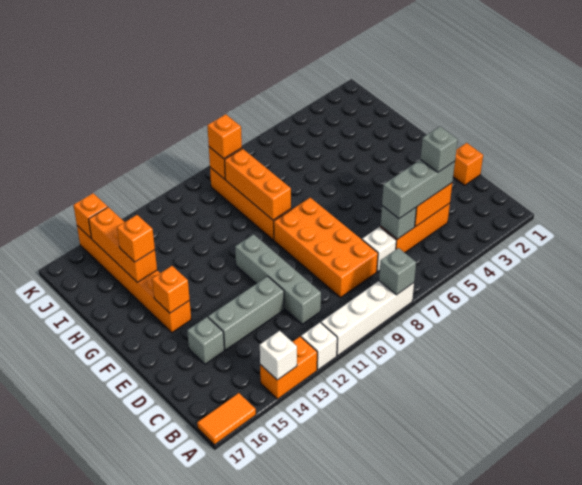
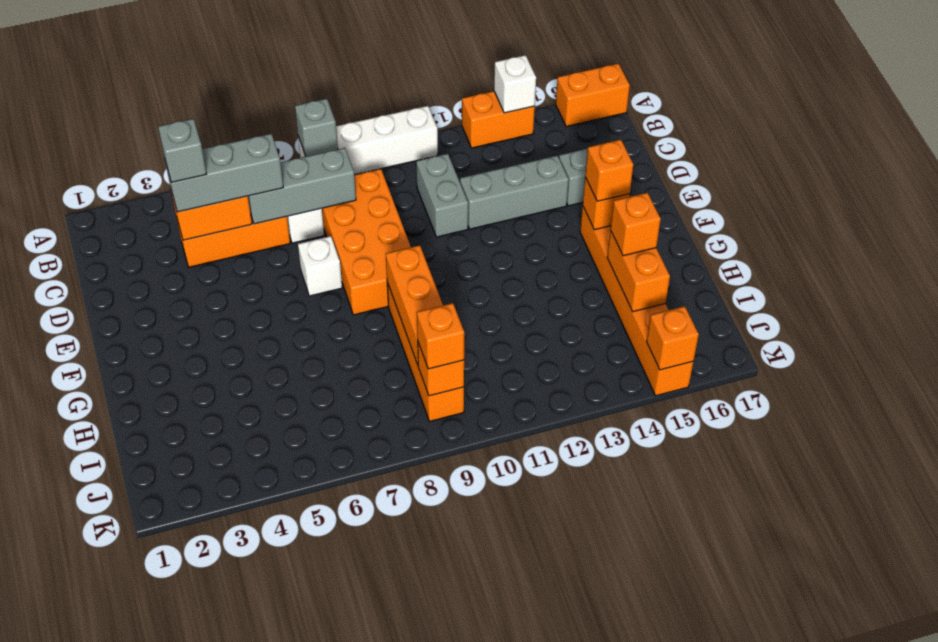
white 1x1 brick [301,323,337,370] -> white 1x1 brick moved to [298,236,342,296]
orange 1x2 tile [197,393,256,445] -> orange 1x2 brick [556,64,630,127]
grey 1x1 brick [381,206,417,239] -> grey 1x3 brick [248,148,356,224]
grey 1x4 brick [235,234,321,324] -> grey 1x2 brick [416,154,468,237]
orange 1x1 brick [453,143,483,185] -> orange 1x1 brick moved to [585,140,633,201]
orange 1x3 brick [89,207,157,283] -> orange 1x2 brick [607,230,670,312]

